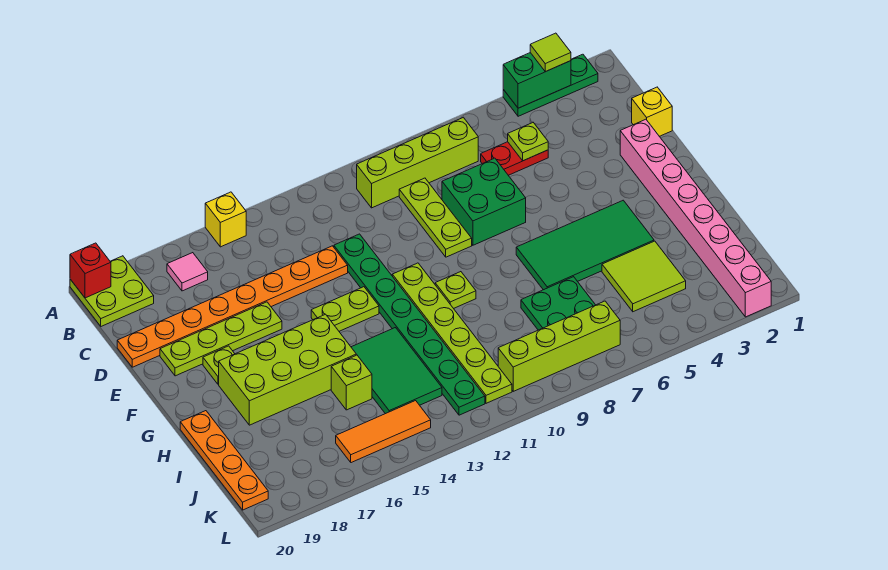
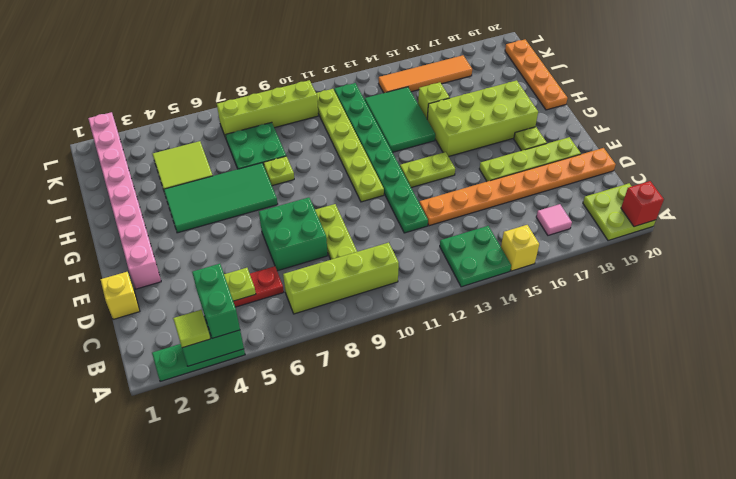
none -> green 1x2 brick [192,264,240,339]
none -> green 2x2 plate [440,226,511,287]
lime 1x1 plate [435,272,476,309] -> lime 1x1 plate moved to [264,156,294,186]
orange 1x3 tile [336,401,431,463] -> orange 1x4 tile [379,55,472,93]

